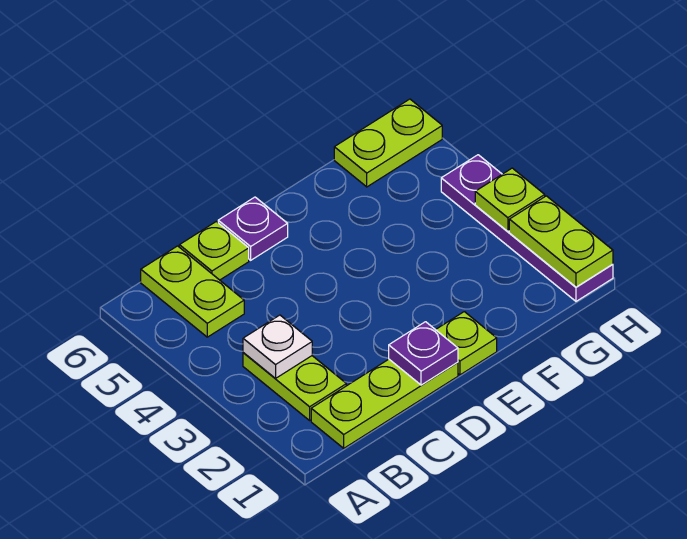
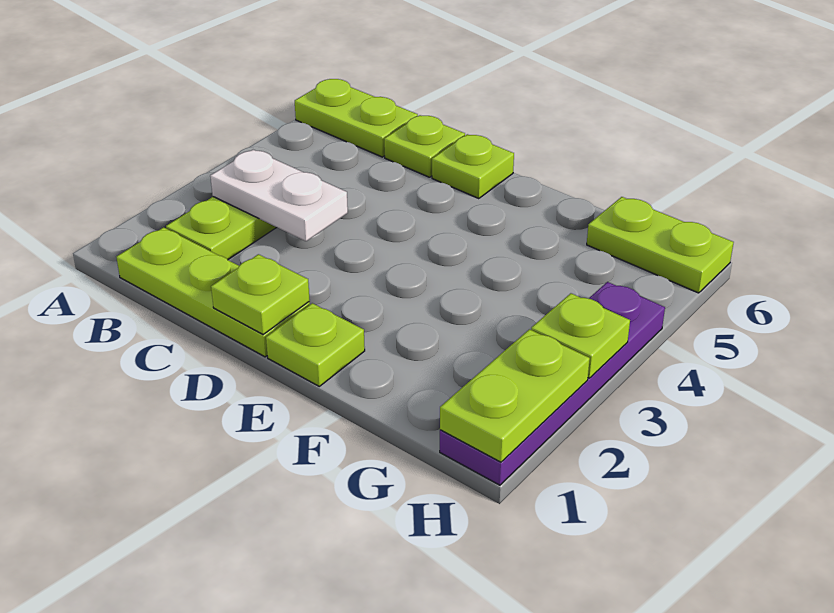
white 1x1 plate [243,315,312,378] -> white 1x2 plate [210,150,348,241]
lime 1x2 plate [141,246,244,337] -> lime 1x2 plate turned to [295,79,418,157]
purple 1x1 plate [389,322,458,385] -> lime 1x1 plate [211,254,310,334]
purple 1x1 plate [218,197,288,260] -> lime 1x1 plate [432,134,514,199]

